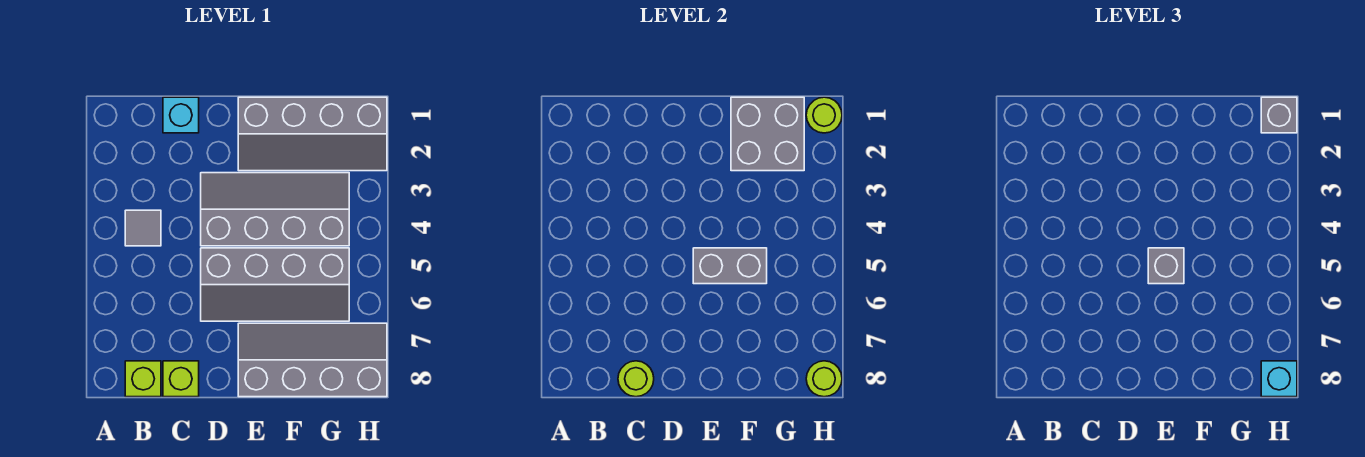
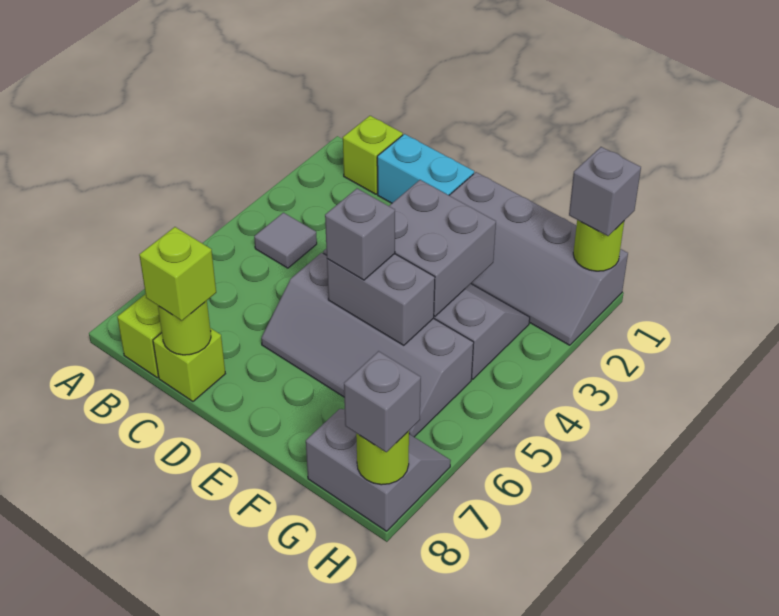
none -> lime 1x1 brick [343,116,403,194]
cyan 1x1 brick [163,97,199,133] -> cyan 1x2 brick [377,134,474,203]
none -> lime 1x1 brick [139,227,216,321]
grey 2x4 slope [238,323,387,397] -> grey 2x2 slope [306,409,451,531]
grey 2x2 brick [731,97,804,171] -> grey 2x2 brick moved to [389,180,496,316]
cyan 1x1 brick [1261,361,1297,397] -> grey 1x1 brick [344,351,421,452]

